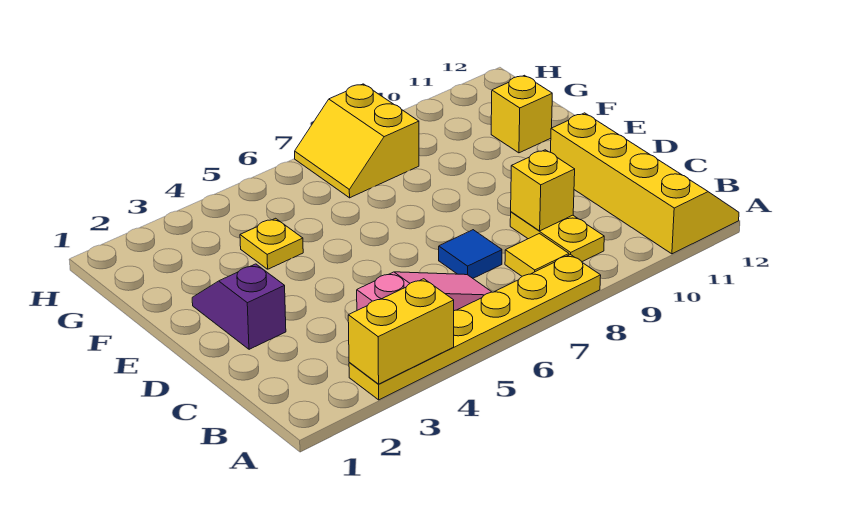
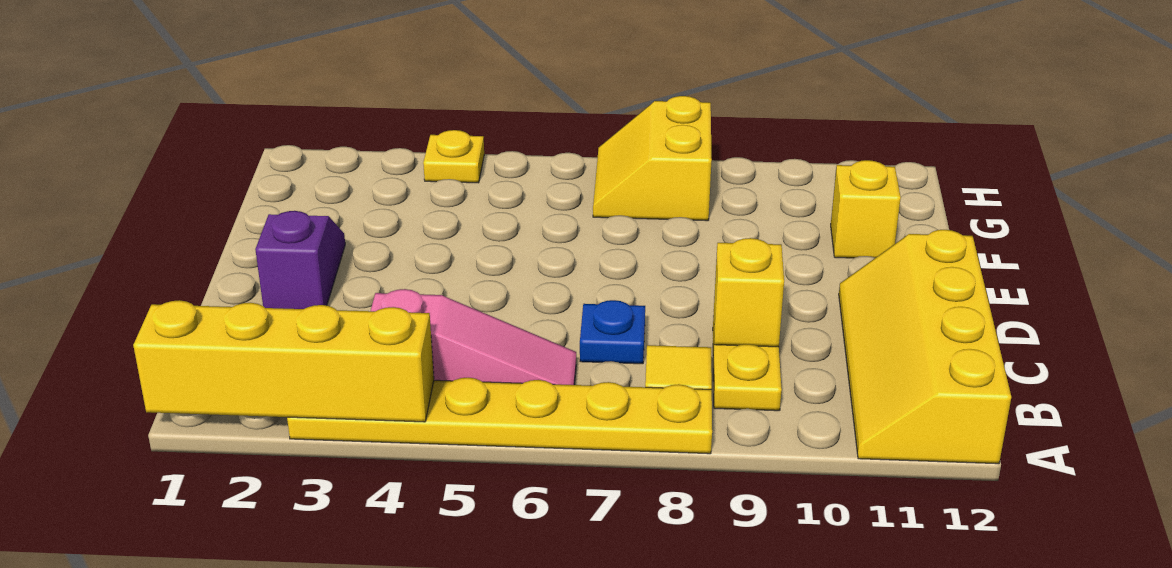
yellow 1x2 brick [348,279,454,384] -> yellow 1x4 brick [133,300,434,422]
yellow 2x4 slope [551,113,739,254] -> yellow 2x4 slope turned to [839,230,1011,464]
blue 1x1 tile [439,230,502,278] -> blue 1x1 plate [580,300,645,364]
yellow 1x1 plate [240,218,303,269] -> yellow 1x1 plate moved to [423,130,484,183]

